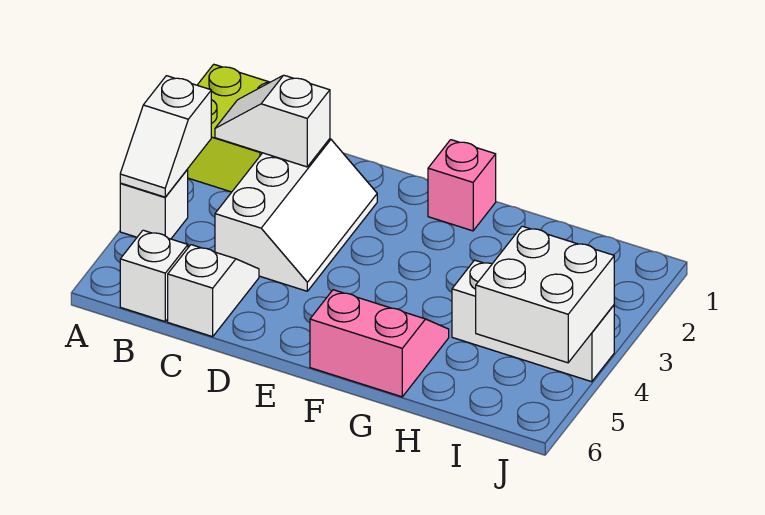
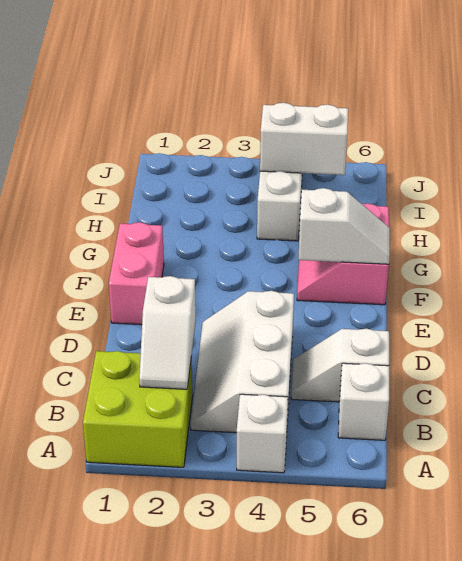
white 1x2 slope [120,76,211,197] -> white 1x2 slope moved to [298,188,390,264]
white 2x3 slope [215,139,377,291] -> white 2x3 slope turned to [191,291,294,433]
pink 1x1 brick [428,140,496,231] -> pink 1x2 brick [109,222,164,325]
white 2x2 brick [476,226,614,363] -> white 1x2 brick [260,103,348,175]

